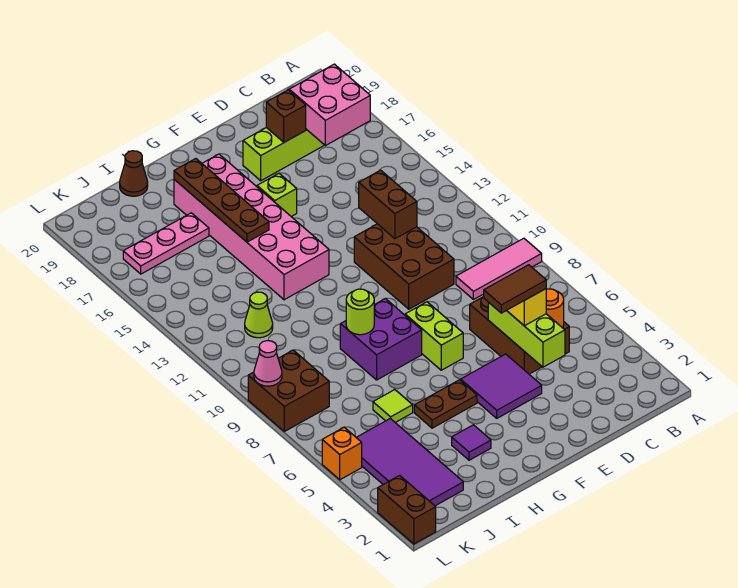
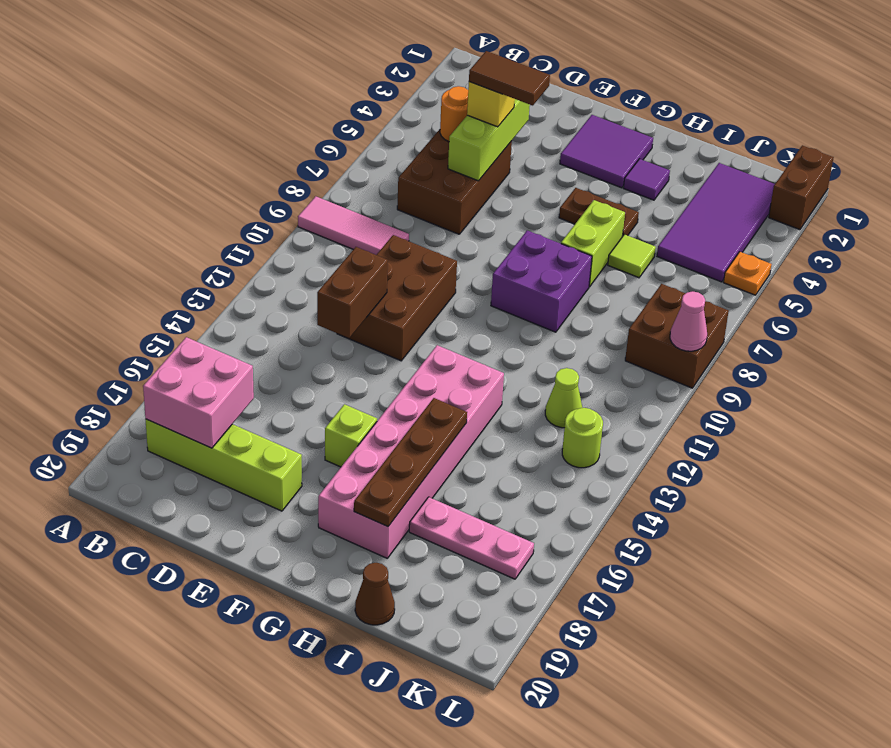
brown 1x1 brick [266,90,306,142] -> none
purple 2x2 tile [461,354,542,418] -> purple 2x2 tile moved to [560,115,653,188]
lime 1x2 brick [405,302,463,370] -> lime 1x2 brick moved to [561,200,625,287]
lime 1x1 round brick [346,289,374,335] -> lime 1x1 round brick moved to [562,408,603,468]
orange 1x1 brick [322,427,362,480] -> orange 1x1 plate [723,252,771,295]

